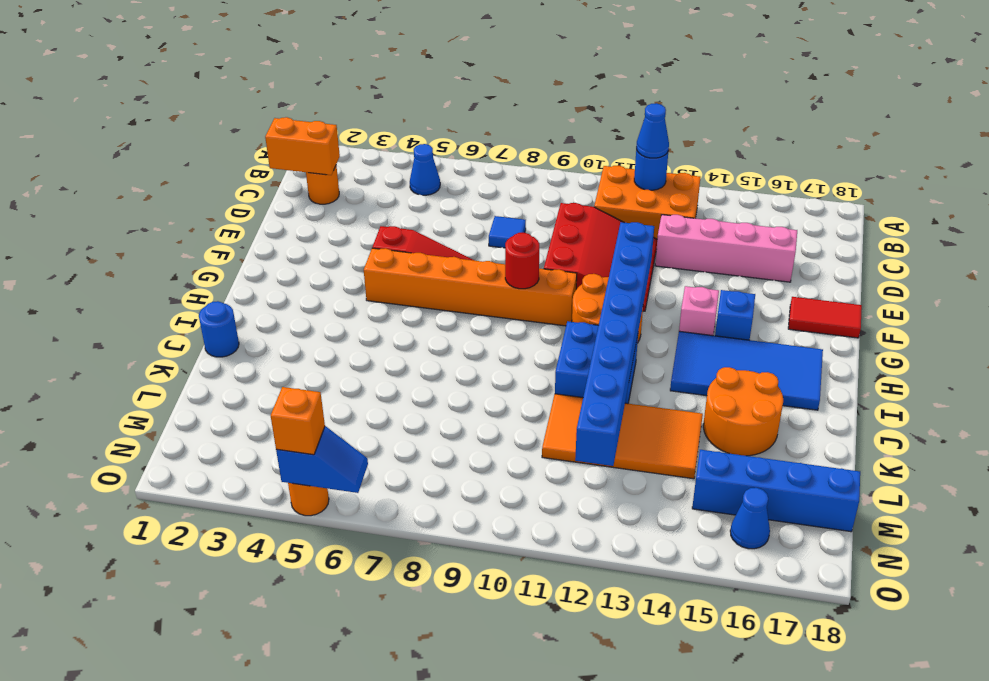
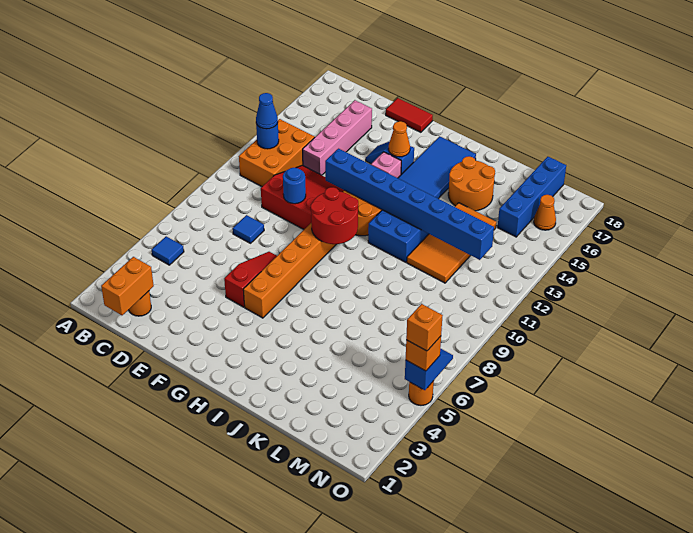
blue 1x1 cone [410,144,440,195] -> blue 1x1 tile [152,236,184,265]
red 1x2 tile [788,297,862,338] -> red 1x2 tile turned to [386,98,433,132]
red 1x1 round brick [505,233,539,289] -> red 2x2 round brick [311,187,358,244]
none -> orange 1x1 cone [389,121,410,157]
blue 1x1 round brick [199,301,239,357] -> blue 1x1 round brick moved to [283,168,306,204]
blue 1x1 cone [730,488,770,549] -> orange 1x1 cone [534,195,556,230]
none -> orange 1x1 brick [406,304,443,351]

